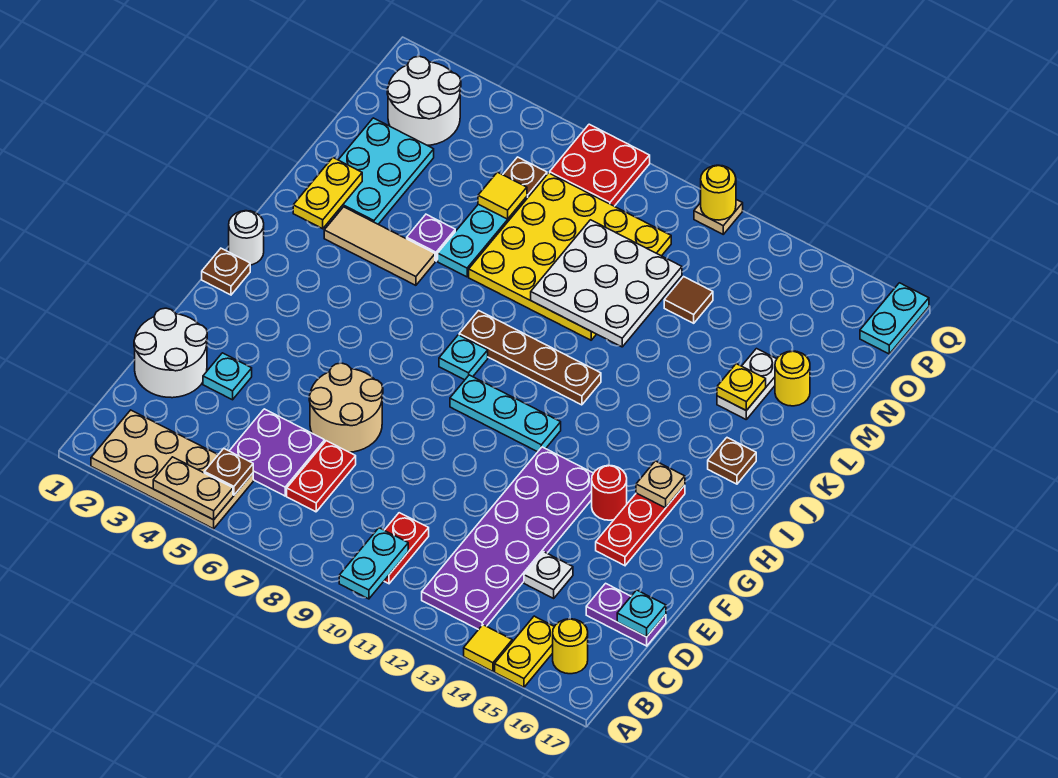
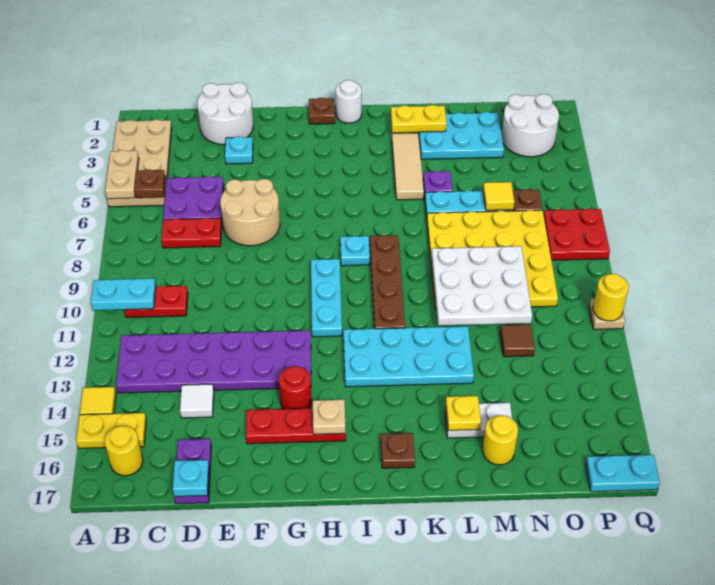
white 1x1 plate [524,552,573,598] -> white 1x1 tile [180,384,214,418]
none -> cyan 2x4 plate [344,326,474,387]

